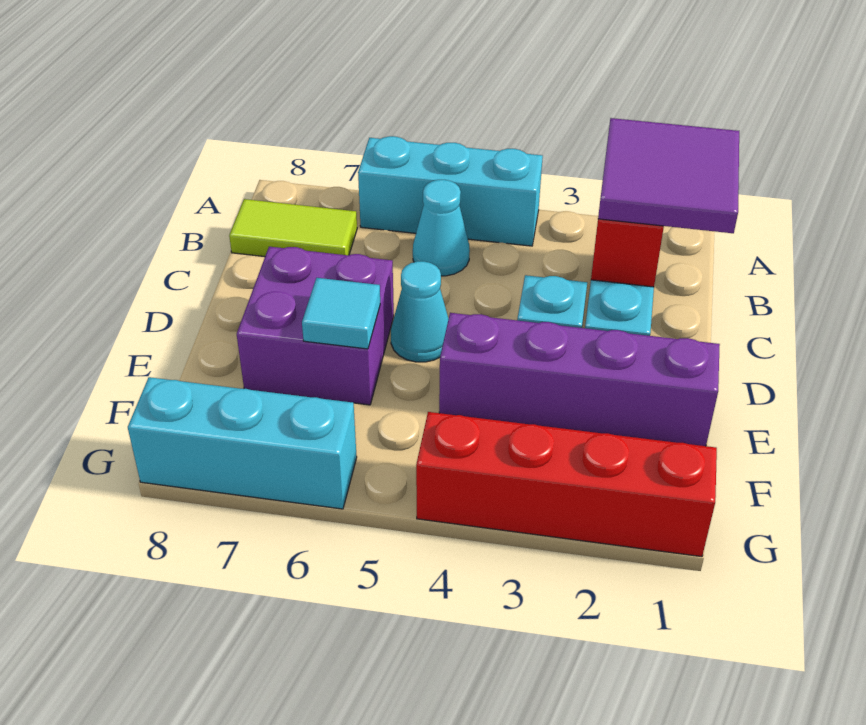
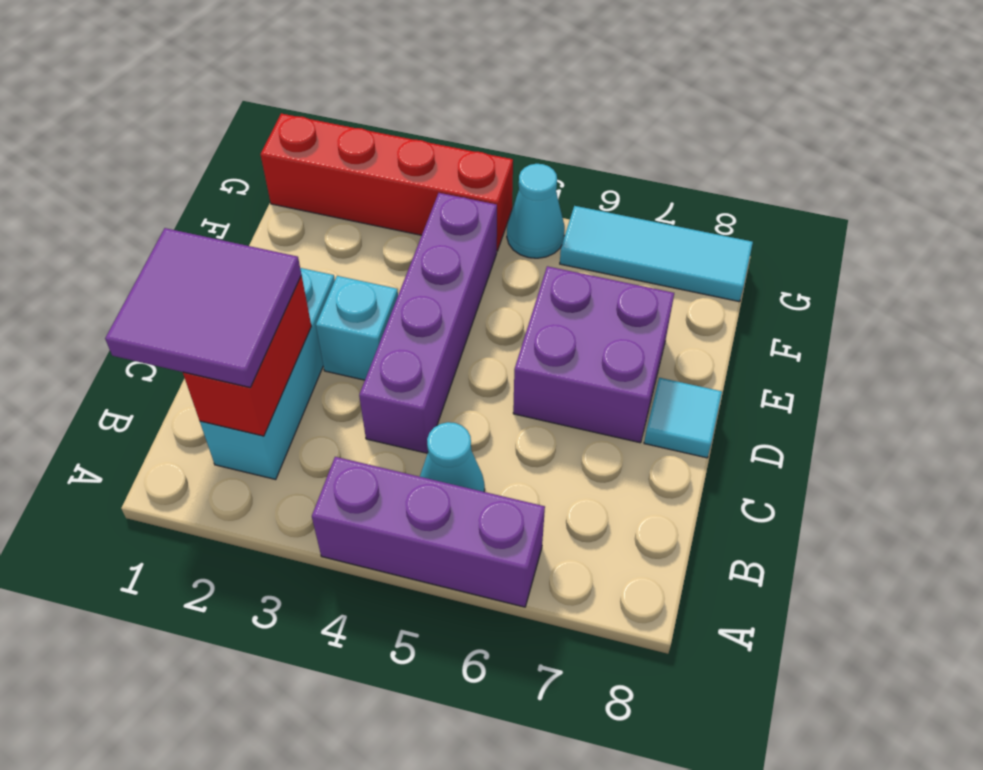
cyan 1x3 brick [358,136,543,246] -> purple 1x3 brick [312,457,545,607]
lime 1x2 tile [229,199,357,257] -> none
cyan 1x1 cone [391,261,449,362] -> cyan 1x1 cone moved to [507,164,565,258]
purple 1x4 brick [439,313,720,446] -> purple 1x4 brick turned to [359,193,497,453]
cyan 1x1 tile [302,278,380,349] -> cyan 1x1 tile moved to [644,378,722,458]
cyan 1x3 brick [128,377,357,509] -> cyan 1x3 tile [560,206,753,302]

